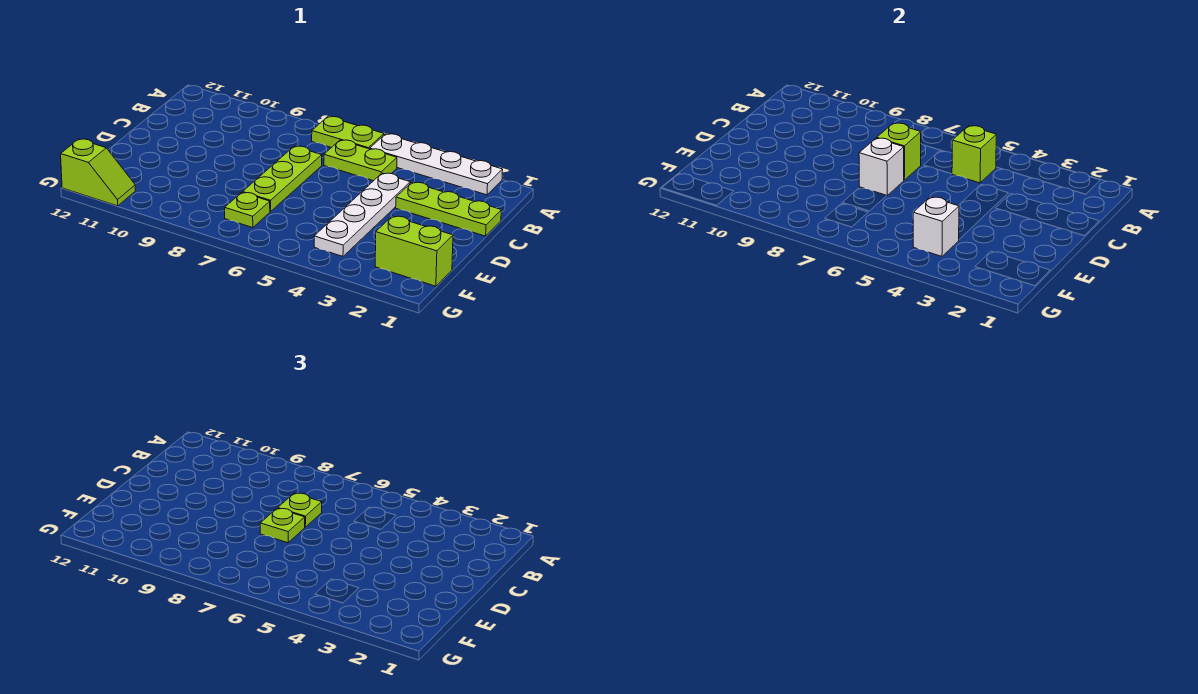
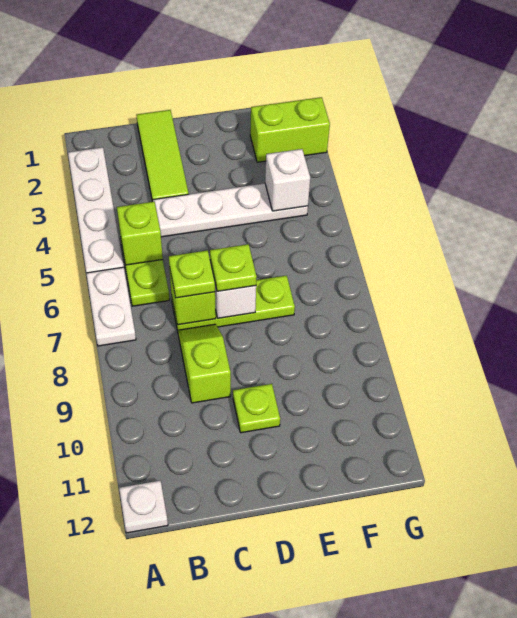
lime 1x2 plate [312,117,384,149] -> white 1x2 plate [86,267,136,346]
none -> white 1x1 plate [119,481,168,533]
lime 1x3 plate [396,182,501,236] -> lime 1x3 tile [137,110,189,202]
lime 1x2 brick [375,216,453,286] -> lime 1x2 brick turned to [250,97,330,162]
lime 1x1 plate [225,192,270,228] -> lime 1x1 plate moved to [233,384,280,433]
lime 1x2 slope [61,139,136,206] -> lime 1x2 slope moved to [178,324,231,403]

